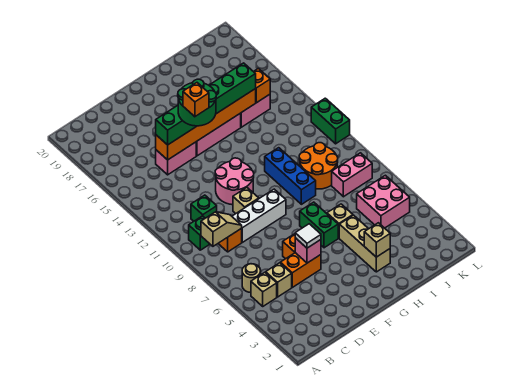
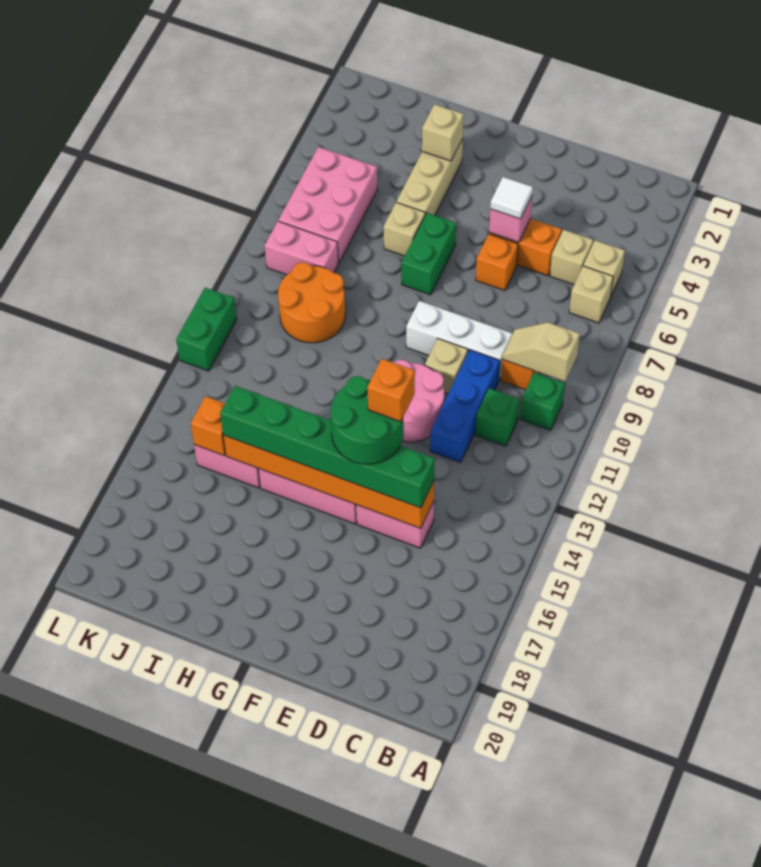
tan 1x1 round brick [242,264,261,293] -> tan 1x1 brick [569,266,613,323]
blue 1x3 brick [265,148,316,204] -> blue 1x3 brick moved to [430,350,500,463]
pink 2x2 brick [357,175,410,228] -> pink 2x3 brick [278,147,377,263]

